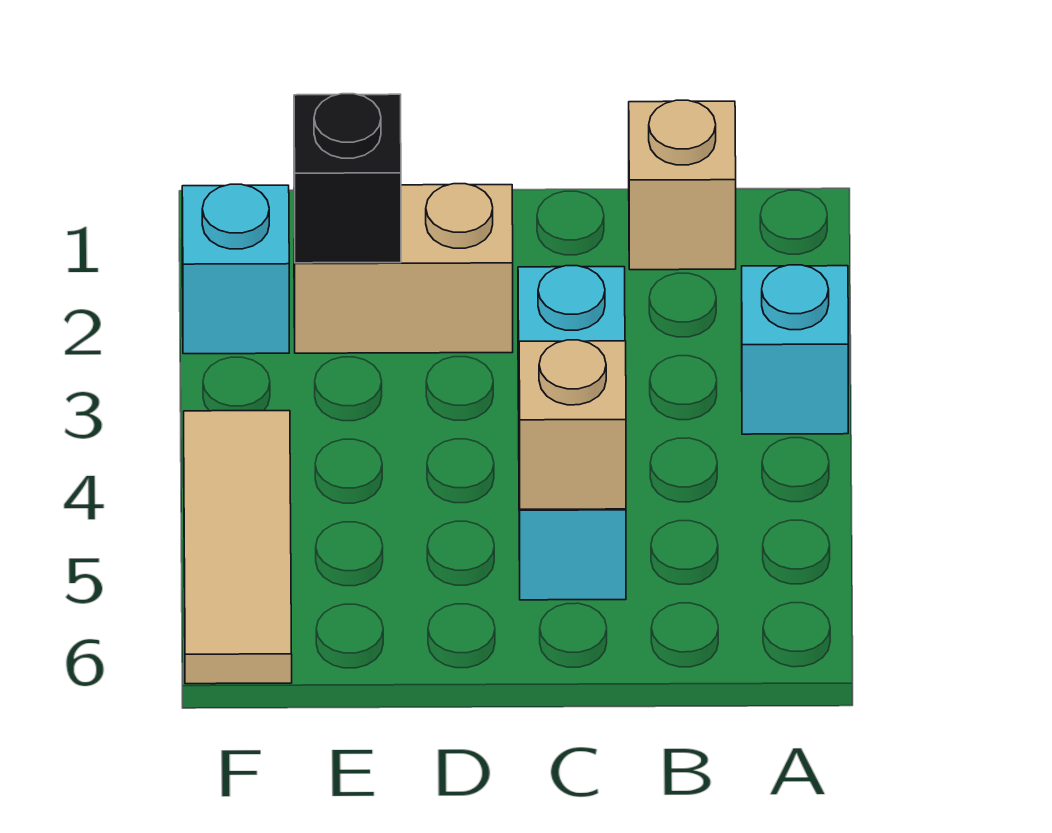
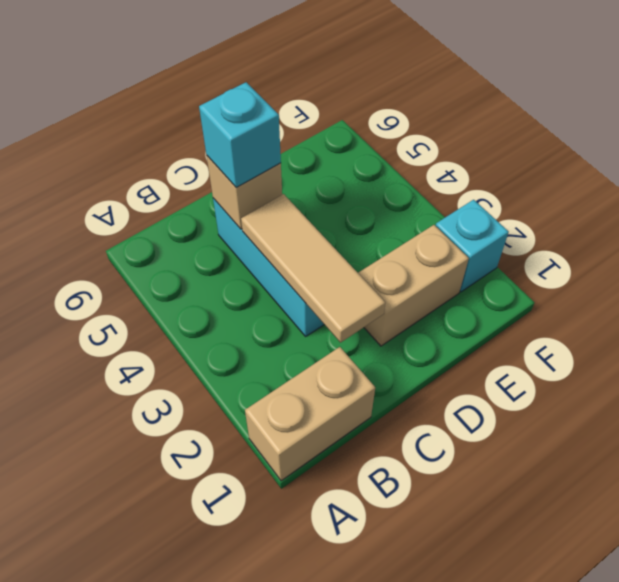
cyan 1x1 brick [742,265,848,434] -> cyan 1x1 brick moved to [199,82,281,187]
tan 1x1 brick [629,100,736,270] -> tan 1x2 brick [245,347,375,481]
black 1x1 brick [294,94,401,263] -> none
tan 1x3 tile [184,411,292,684] -> tan 1x3 tile moved to [241,194,385,343]

